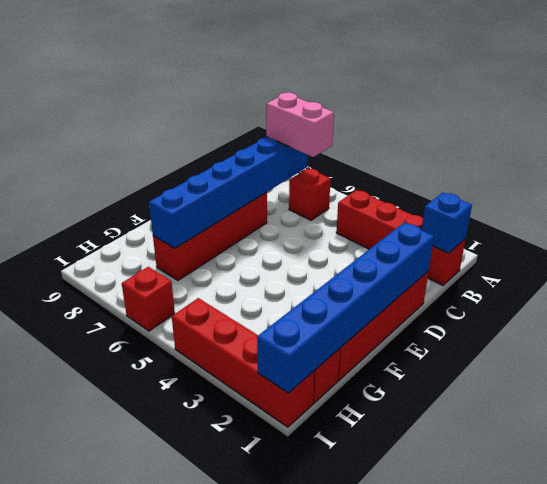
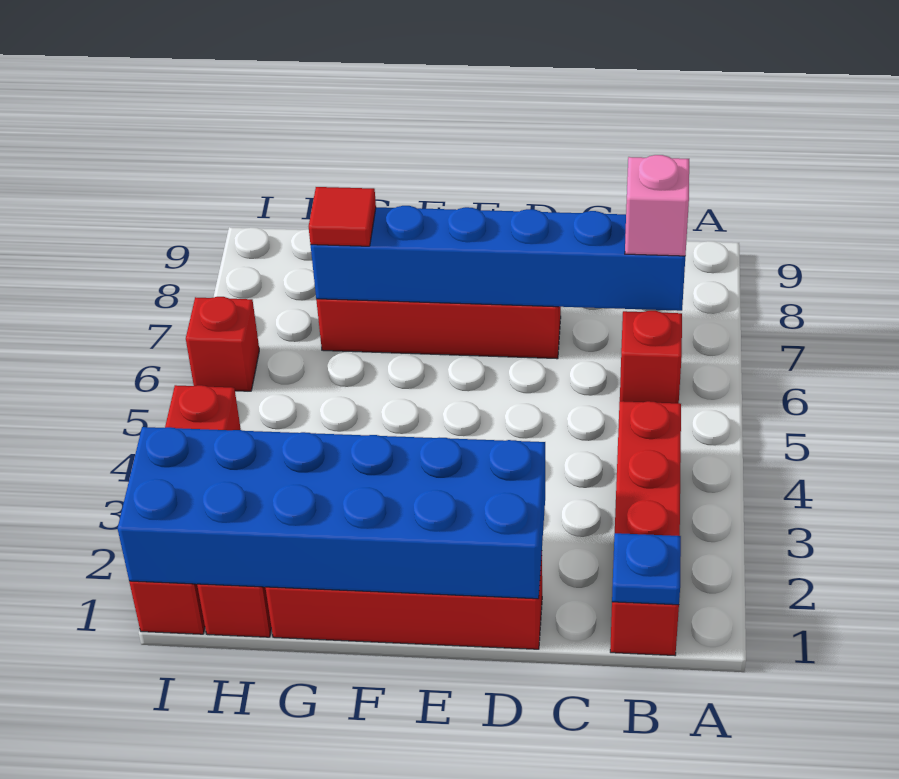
blue 1x1 brick [422,193,472,253] -> blue 1x1 plate [612,533,681,605]
pink 1x2 brick [266,92,334,157] -> pink 1x1 brick [625,155,689,256]
blue 1x6 brick [257,223,434,393] -> blue 2x6 brick [118,427,545,599]
none -> red 1x1 tile [309,187,376,246]

